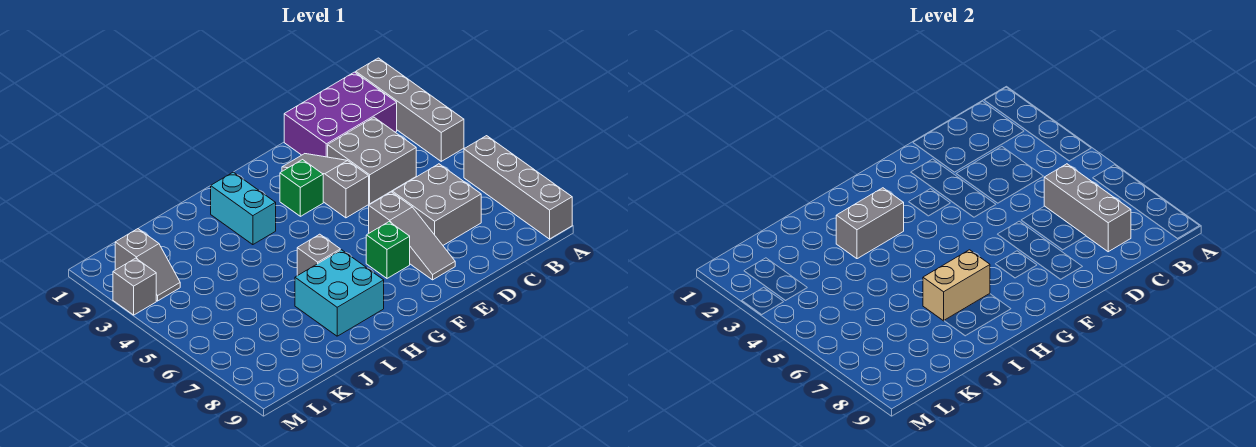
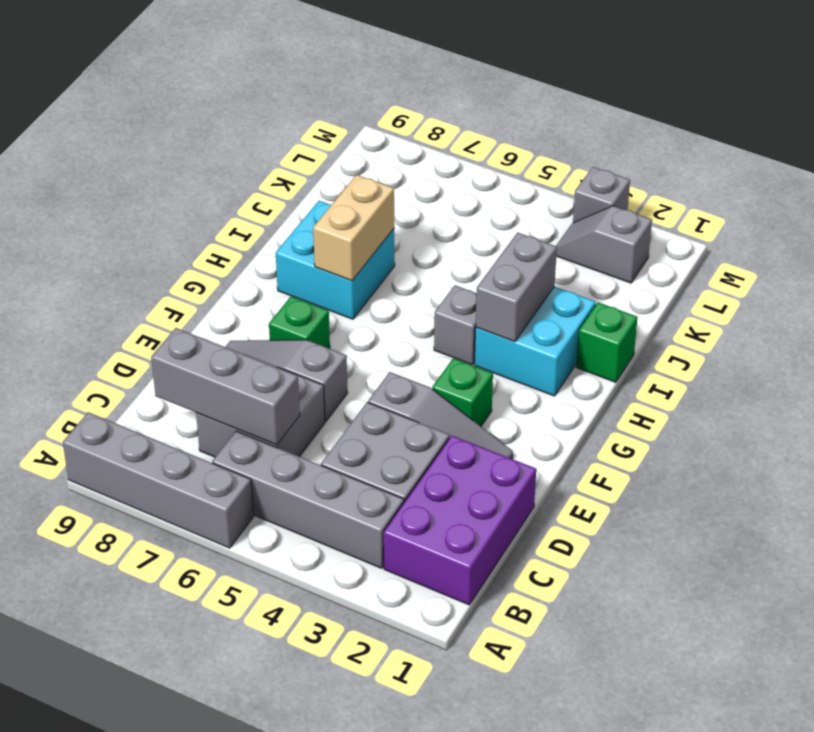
grey 1x4 brick [356,58,464,161] -> grey 1x4 brick moved to [212,431,404,568]
cyan 1x2 brick [211,172,276,245] -> cyan 2x2 brick [474,286,596,396]
grey 1x1 brick [297,234,340,276] -> grey 1x1 brick moved to [434,286,476,365]
none -> green 1x1 brick [576,302,638,382]

